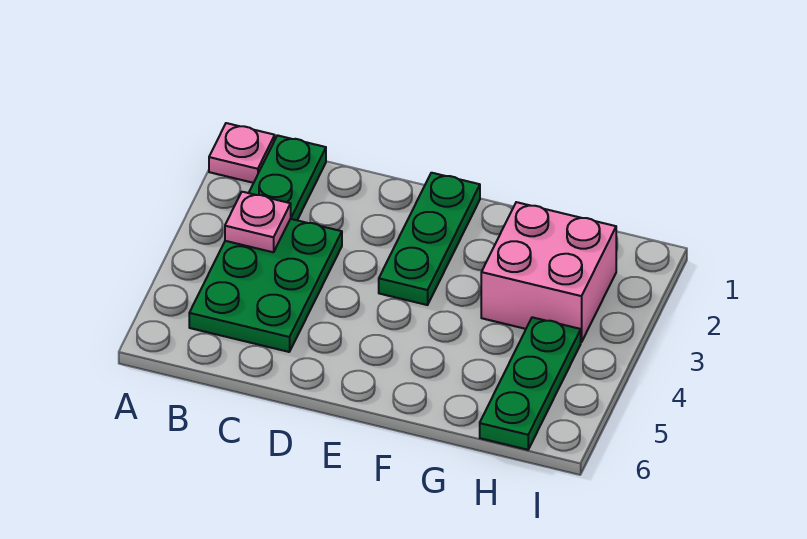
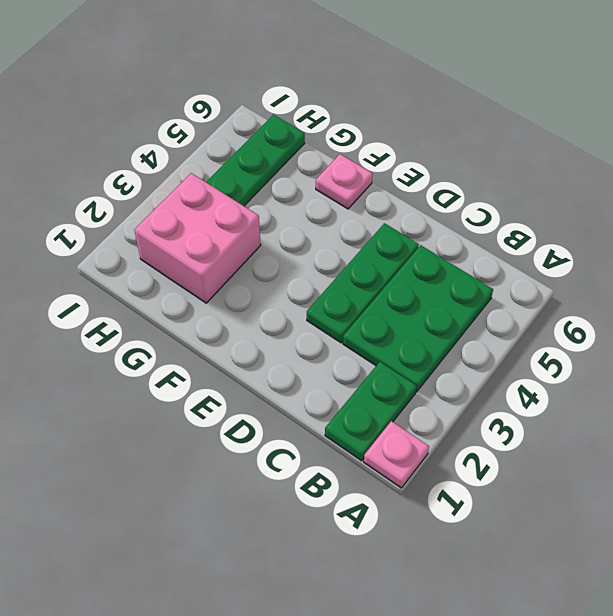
pink 1x1 plate [225,192,291,252] -> pink 1x1 plate moved to [316,154,372,209]
green 1x3 plate [379,173,480,305] -> green 1x3 plate moved to [307,223,419,343]

